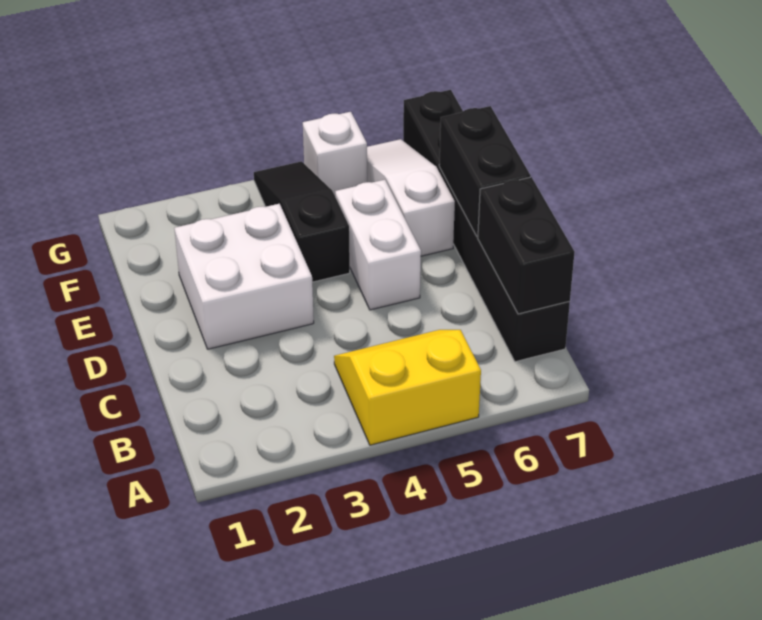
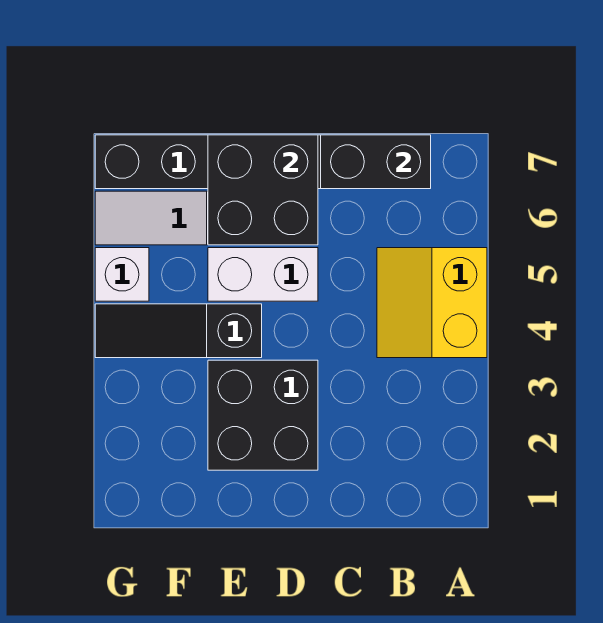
white 2x2 brick [174,204,314,349] -> black 2x2 brick [208,360,318,470]
black 1x2 brick [439,106,531,237] -> black 2x2 brick [208,135,318,245]

